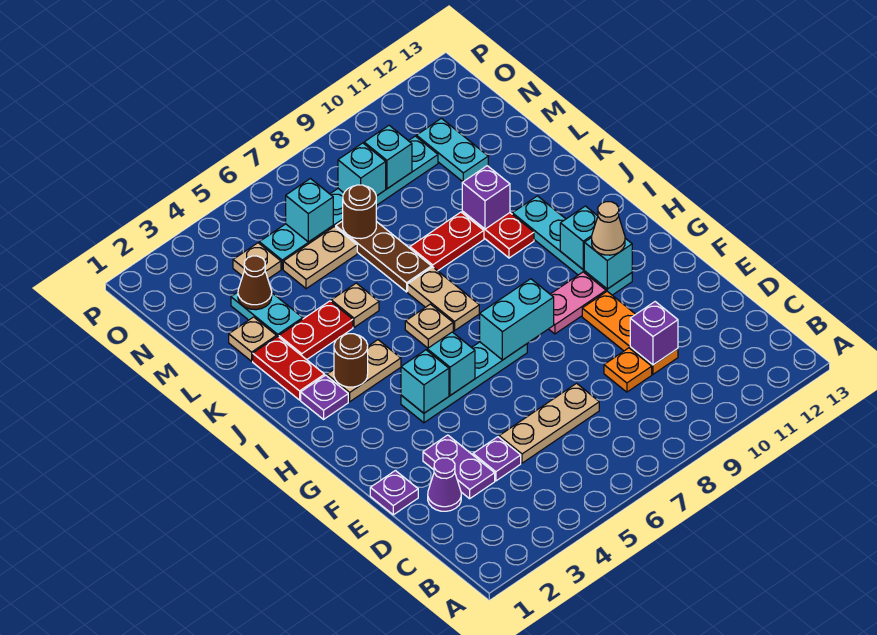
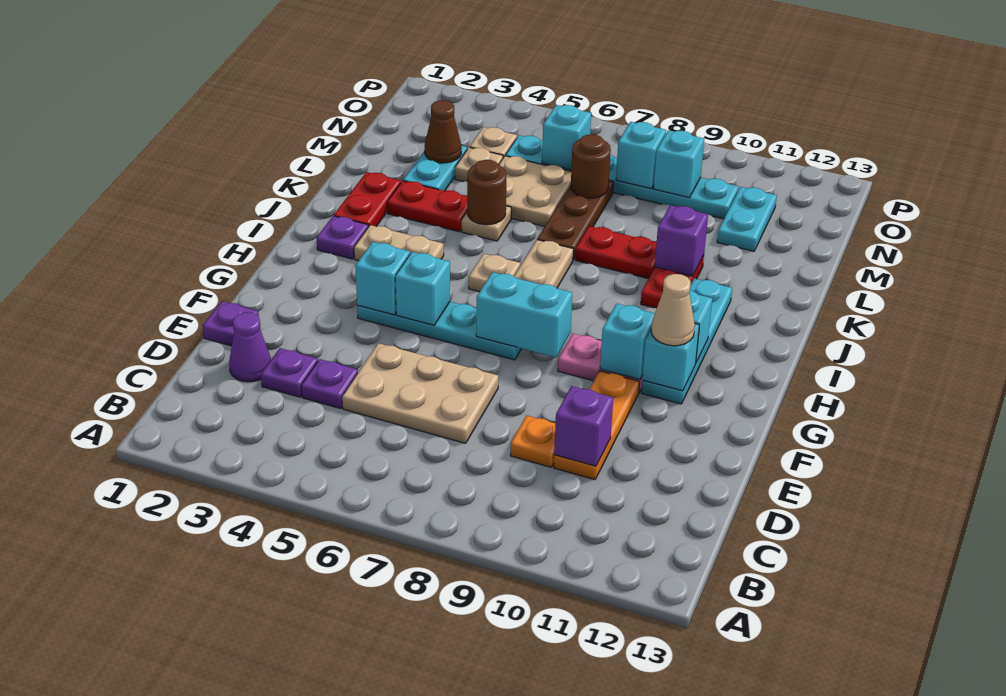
purple 1x2 plate [423,435,495,499] -> purple 1x1 plate [261,348,318,397]
tan 1x3 plate [499,383,599,463] -> tan 2x3 plate [342,343,498,443]
none -> cyan 1x1 brick [600,304,655,379]
brown 1x1 round brick [334,334,368,387] -> brown 1x1 round brick moved to [467,160,506,225]
tan 1x1 plate [229,317,277,361] -> tan 1x1 plate moved to [455,147,503,182]
tan 1x2 plate [283,227,357,289] -> tan 2x2 plate [499,156,571,227]

